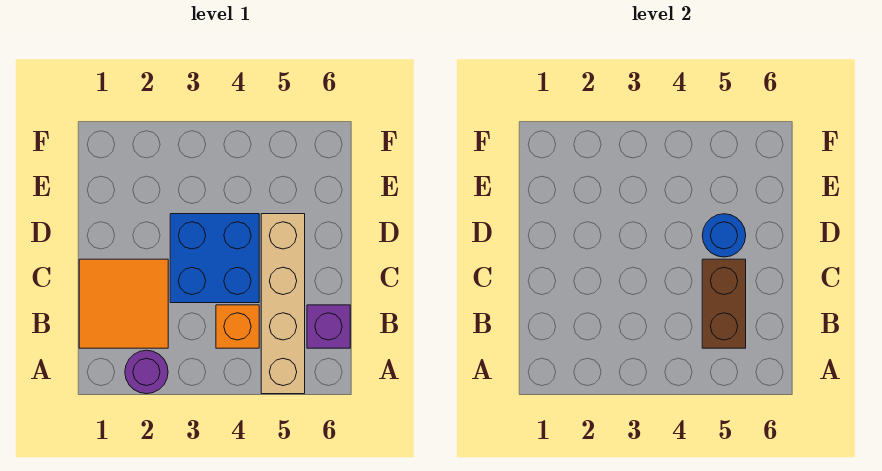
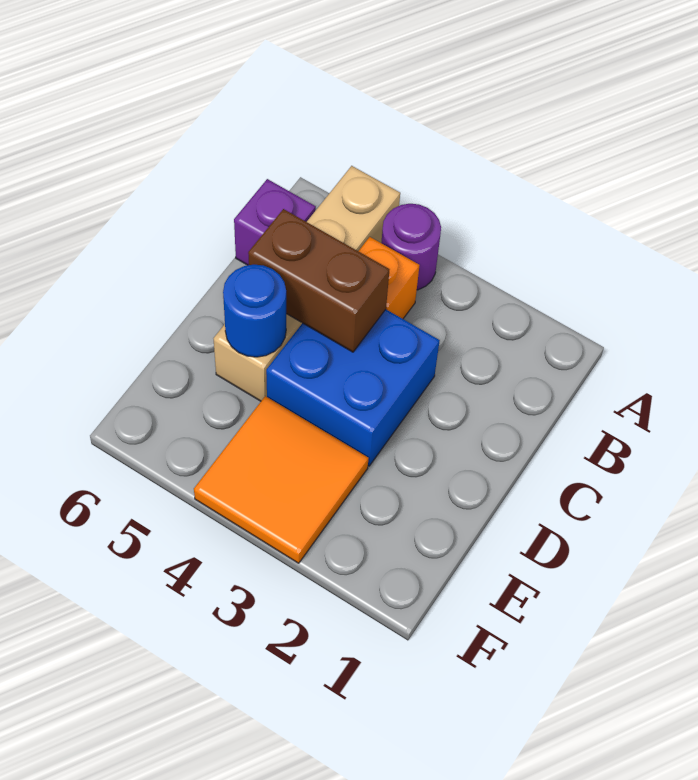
purple 1x1 round brick [125,350,168,394] -> purple 1x1 round brick moved to [381,204,441,290]
orange 2x2 tile [79,259,168,348] -> orange 2x2 tile moved to [194,396,368,563]
brown 1x2 brick [702,259,746,348] -> brown 1x2 brick turned to [248,209,389,352]

